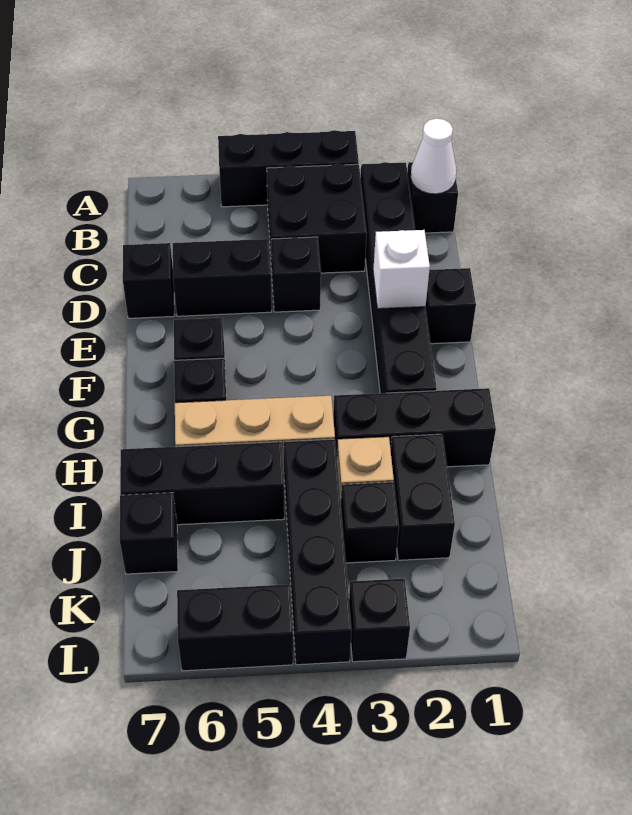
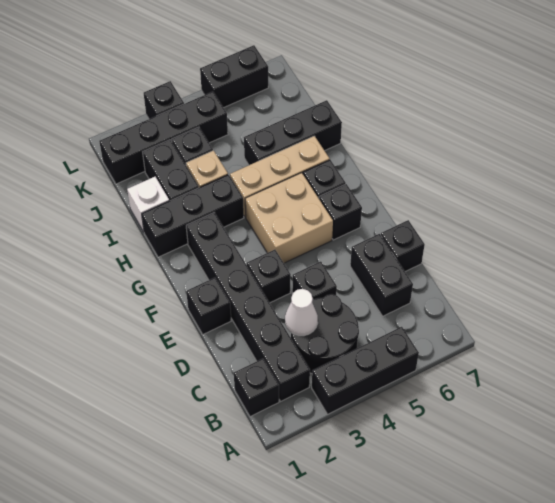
white 1x1 cone [411,119,456,194] -> white 1x1 cone moved to [285,289,318,336]
black 2x2 brick [267,164,367,273] -> black 2x2 round brick [291,294,359,374]
black 1x2 brick [173,239,272,316] -> black 1x2 brick turned to [350,234,413,316]
white 1x1 brick [373,230,430,309] -> white 1x1 brick moved to [127,177,169,232]
none -> tan 2x2 brick [245,173,333,263]
black 1x4 brick [284,439,352,665] -> black 1x4 brick turned to [99,92,228,184]
black 1x1 brick [120,493,178,574] -> black 1x1 brick moved to [247,250,291,303]

